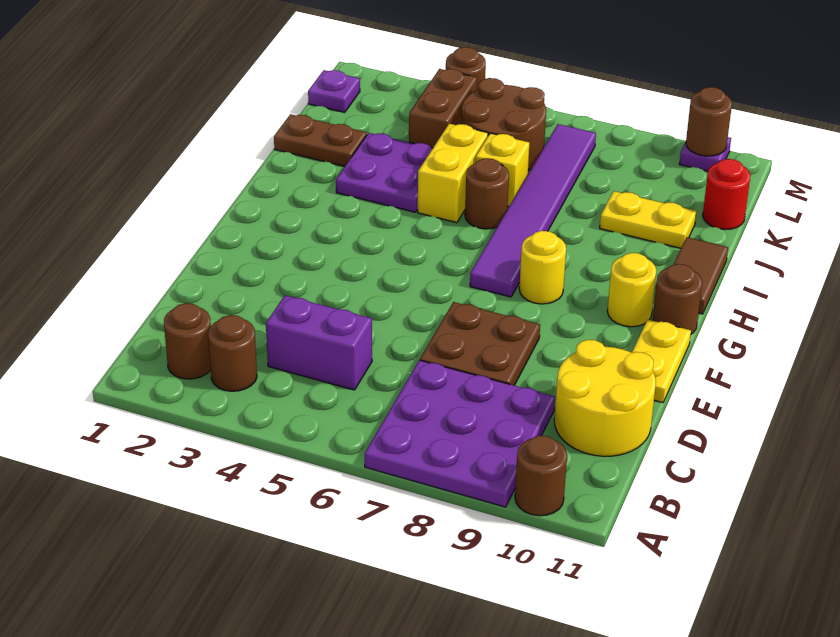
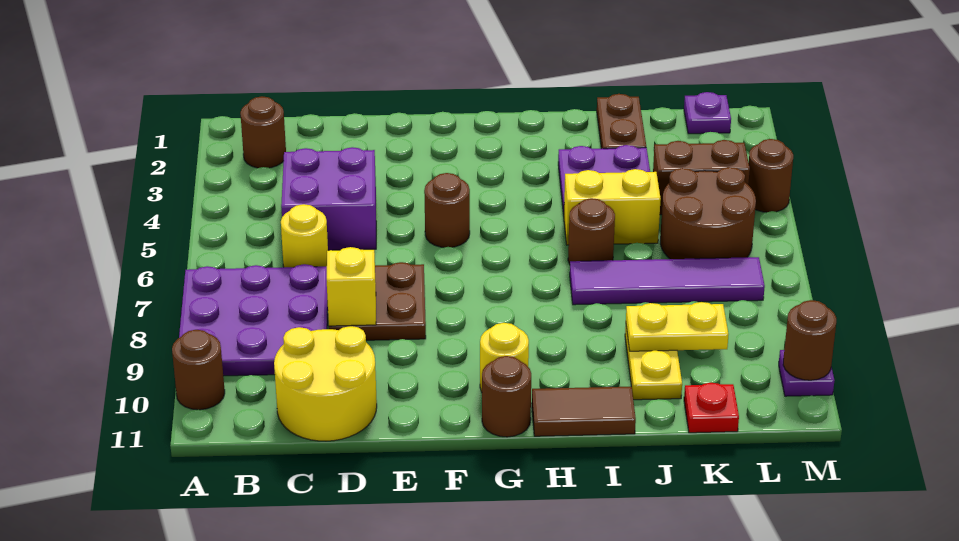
brown 1x1 round brick [208,315,257,391] -> brown 1x1 round brick moved to [424,173,470,247]
purple 1x2 brick [266,295,372,390] -> purple 2x2 brick [281,147,376,250]
yellow 1x2 plate [632,320,691,403] -> yellow 1x2 plate moved to [626,302,729,351]
purple 1x6 tile [470,124,596,297] -> purple 1x4 tile [570,257,765,305]
yellow 1x1 round brick [519,231,566,304] -> yellow 1x1 round brick moved to [281,204,328,267]
yellow 1x1 brick [475,133,529,206] -> yellow 1x1 brick moved to [327,247,376,326]
red 1x1 round brick [703,159,751,230] -> red 1x1 plate [684,383,739,433]

